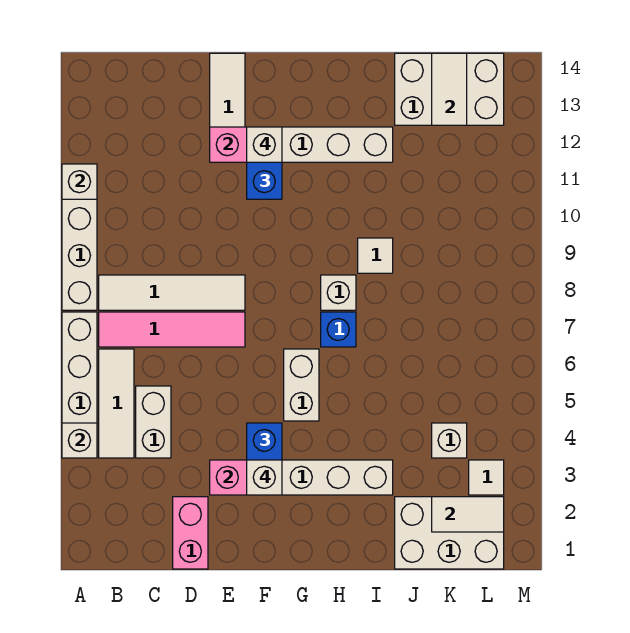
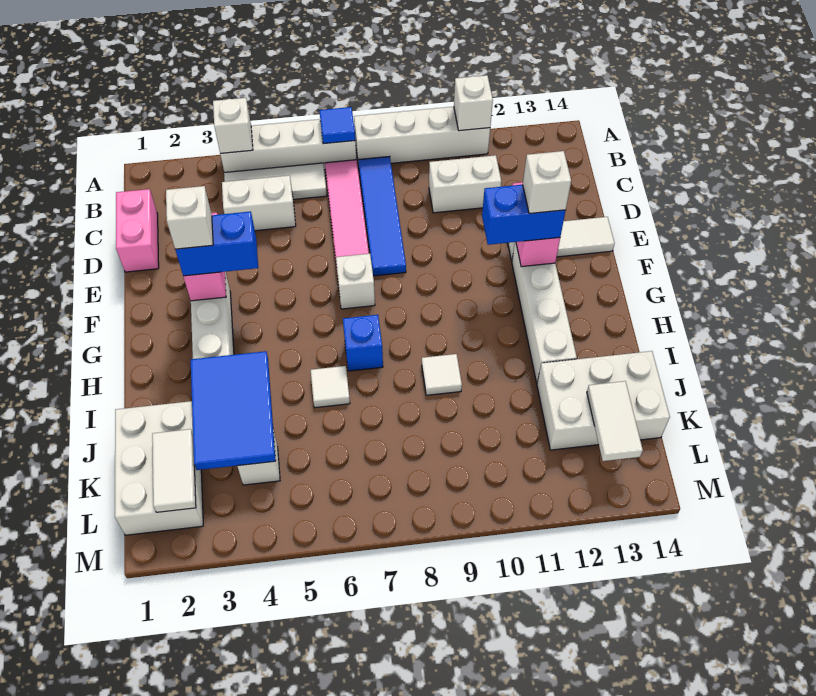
none -> blue 1x1 tile [319,107,355,144]
white 1x4 tile [99,275,245,310] -> blue 1x4 tile [358,156,406,276]
pink 1x2 brick [173,497,208,569] -> pink 1x2 brick turned to [116,189,159,272]
white 1x2 brick [284,349,319,421] -> white 1x2 brick moved to [429,155,501,213]
white 1x1 brick [321,275,356,310] -> white 1x1 brick moved to [336,254,375,309]
none -> blue 2x3 tile [191,351,276,470]
white 2x3 brick [395,53,504,125] -> white 2x3 brick turned to [537,351,670,450]
white 1x2 tile [432,53,467,125] -> white 1x2 tile turned to [587,381,643,461]
white 1x1 tile [469,460,504,495] -> white 1x1 tile moved to [311,366,350,408]

